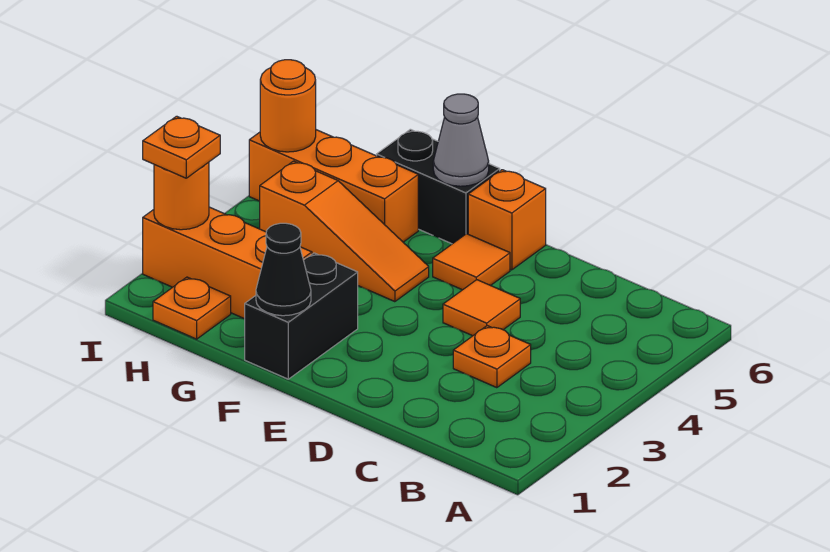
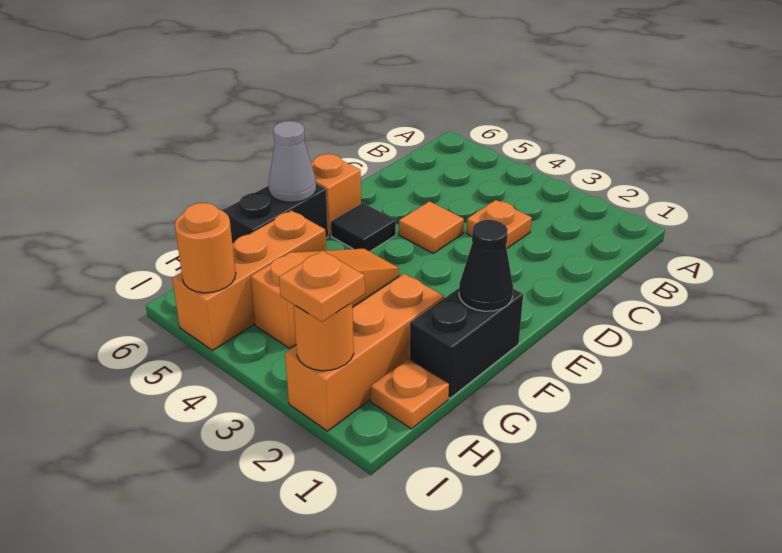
orange 1x1 tile [433,234,510,290] -> black 1x1 tile [331,203,396,251]
black 1x2 brick [245,253,358,379] -> black 1x2 brick turned to [410,288,523,398]

